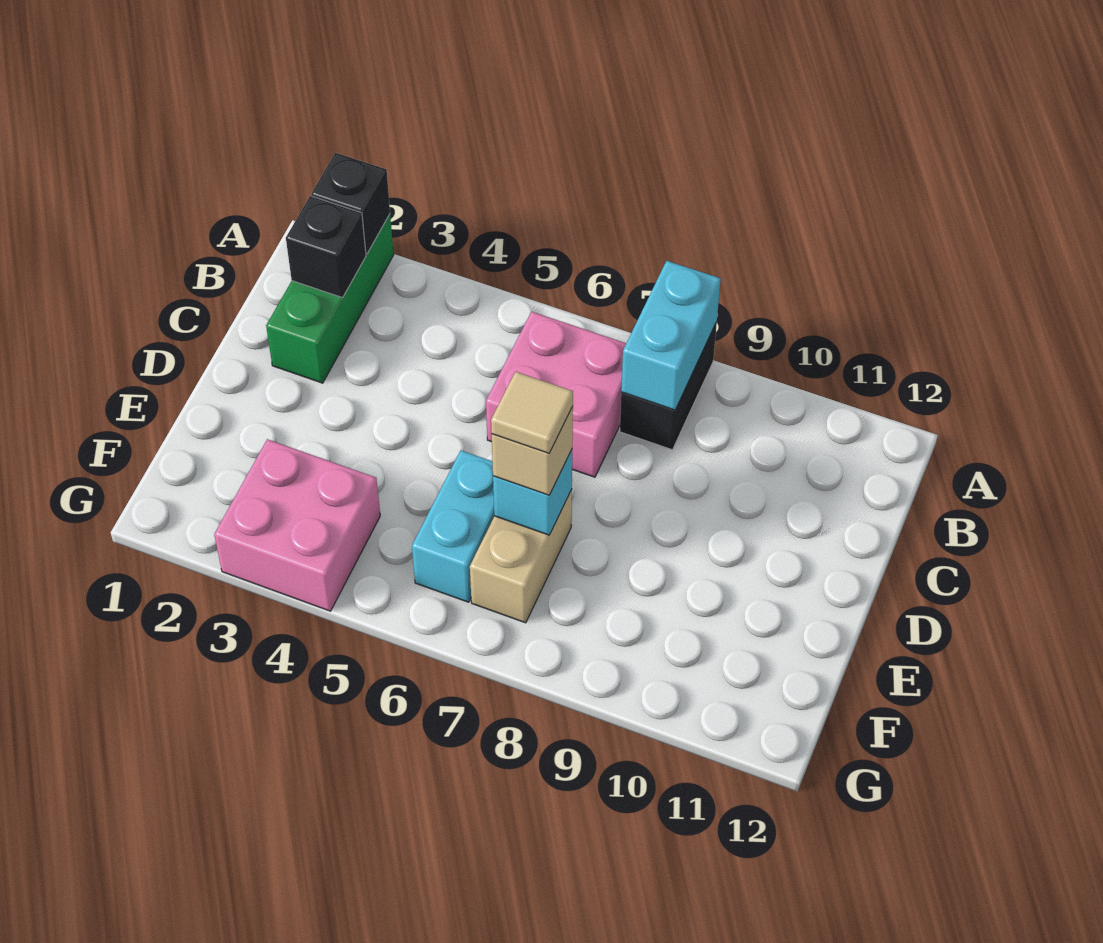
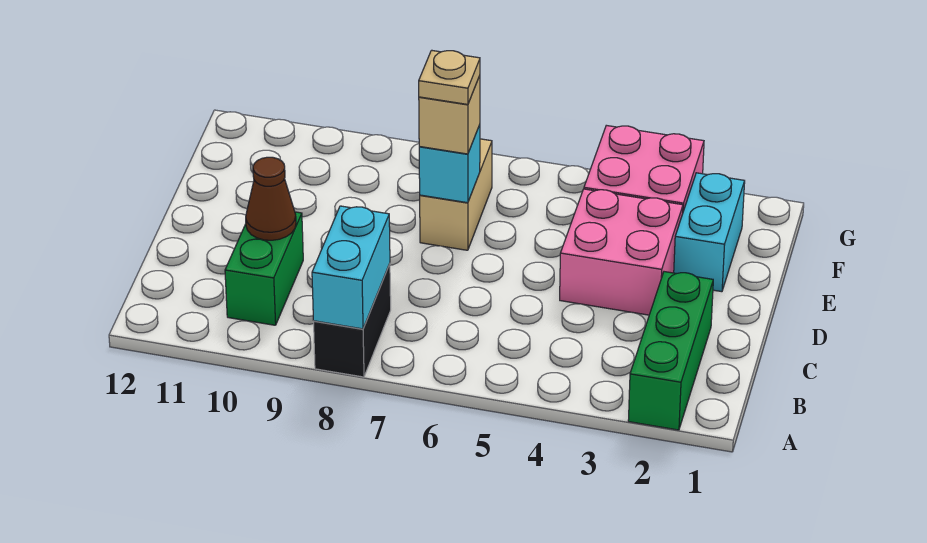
black 1x1 brick [311,153,390,254] -> none
black 1x1 brick [286,196,366,298] -> none
pink 2x2 brick [486,312,626,477] -> pink 2x2 brick moved to [560,189,683,315]
none -> green 1x2 brick [225,212,303,325]
none -> brown 1x1 cone [246,157,296,240]
cyan 1x2 brick [412,451,494,602] -> cyan 1x2 brick moved to [674,173,745,292]
tan 1x1 tile [491,372,573,453] -> tan 1x1 plate [419,50,480,104]

